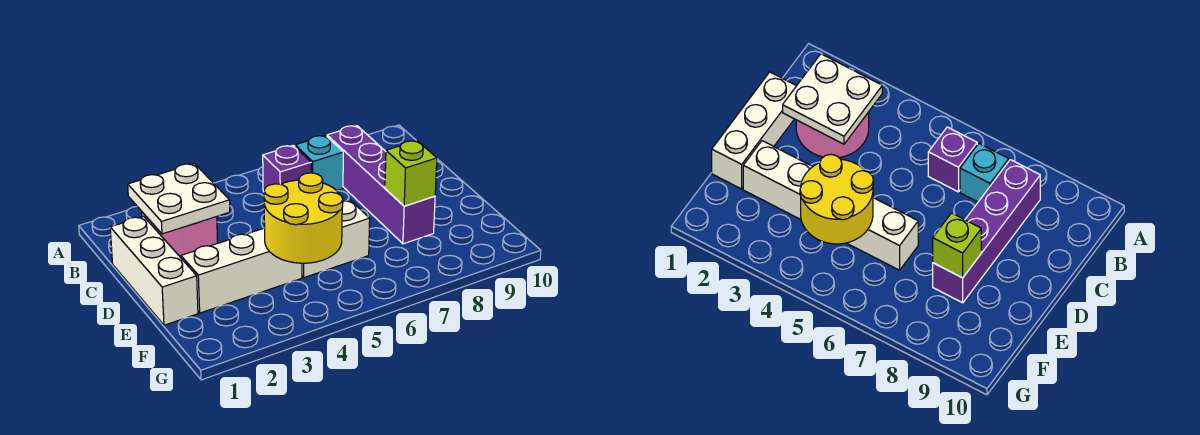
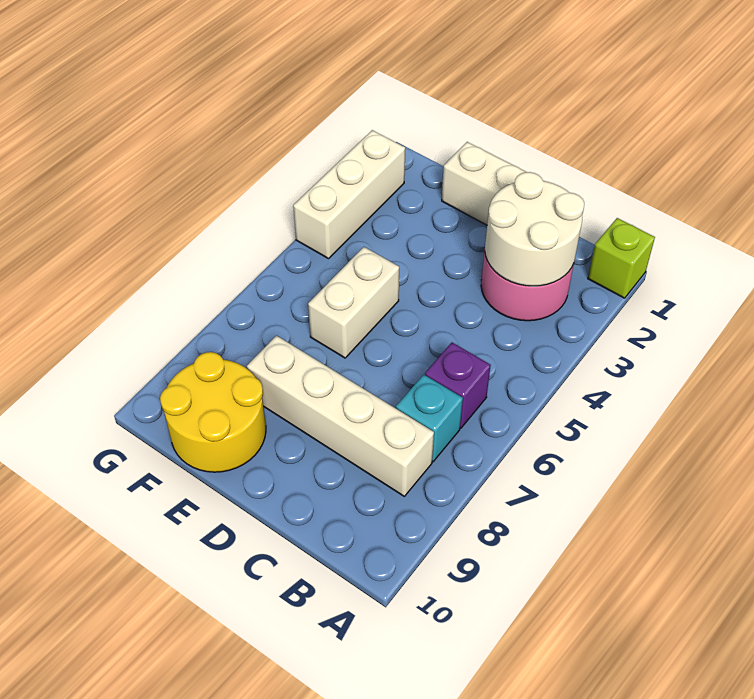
white 2x2 plate [128,163,230,234] -> white 2x2 round brick [485,172,584,286]
purple 1x4 brick [327,126,435,244] -> white 1x4 brick [247,336,434,496]
white 1x3 brick [181,228,302,313] -> white 1x3 brick moved to [293,130,405,259]
yellow 2x2 round brick [264,173,343,263] -> yellow 2x2 round brick moved to [160,352,266,472]
lime 1x1 brick [385,141,437,206] -> lime 1x1 brick moved to [588,218,655,298]

